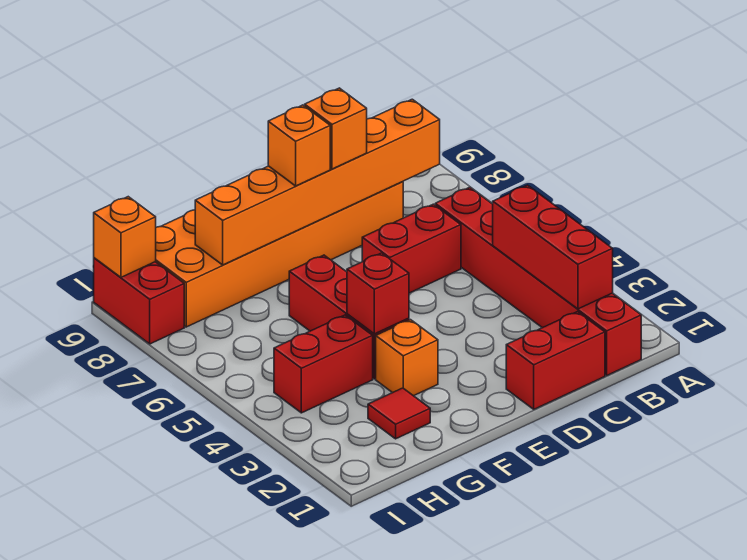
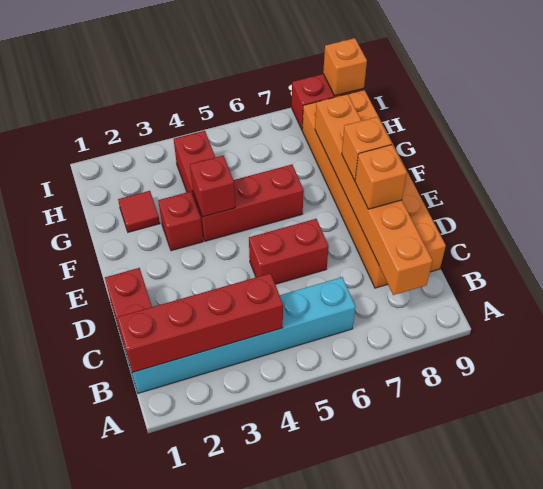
red 1x6 brick [435,187,641,375] -> cyan 1x6 brick [125,277,356,393]
red 1x3 brick [493,185,613,309] -> red 1x4 brick [117,273,283,372]
red 1x2 brick [362,204,461,293] -> red 1x2 brick turned to [249,219,329,284]
orange 1x1 brick [376,320,438,396] -> red 1x1 brick [158,191,203,251]

